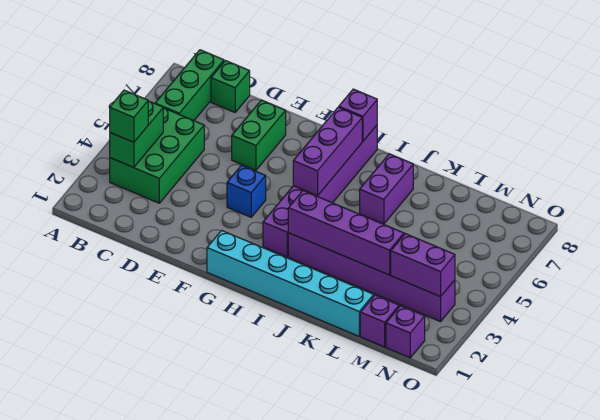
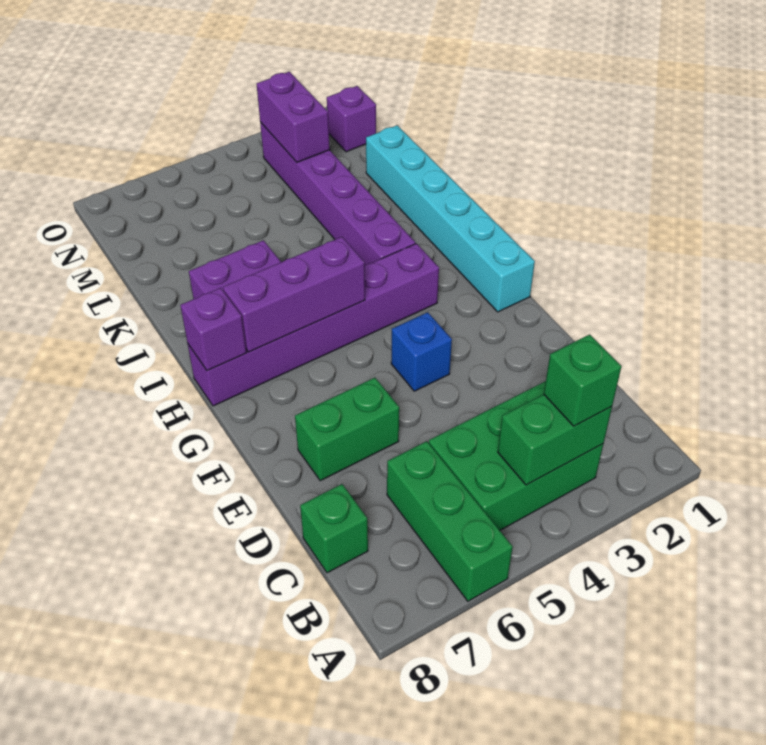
green 1x3 brick [155,50,224,121] -> green 1x3 brick turned to [387,441,513,601]
purple 1x4 brick [288,191,404,275] -> none
purple 1x1 brick [360,295,399,347] -> none

